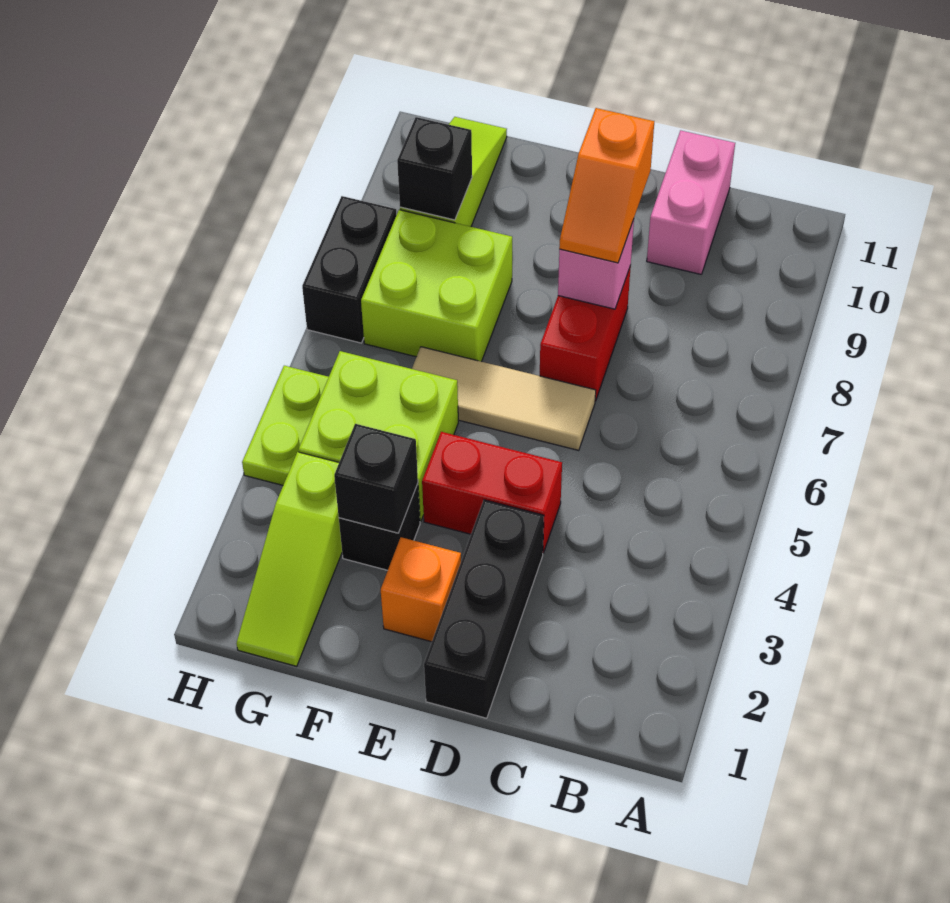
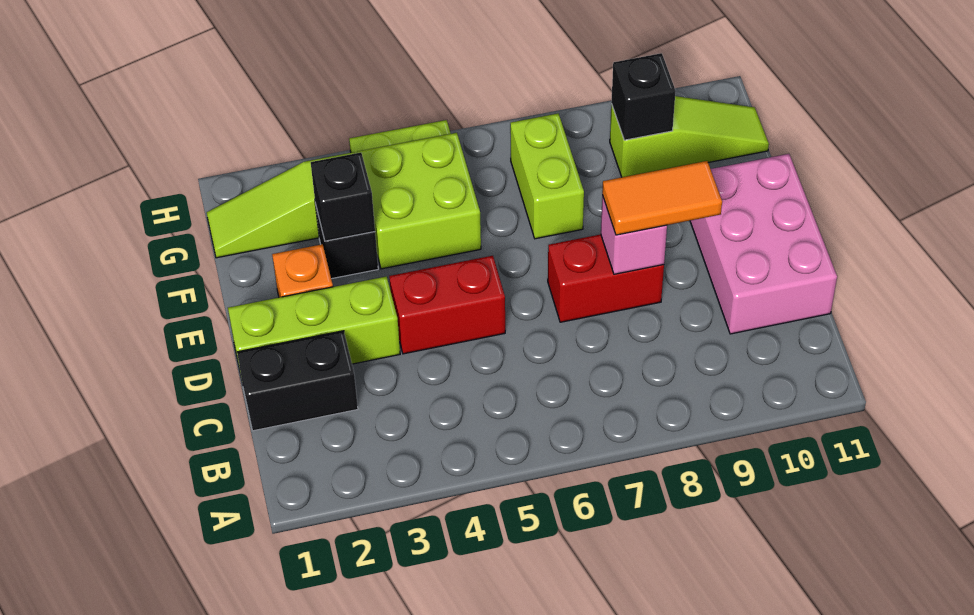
pink 1x2 brick [647,130,735,274] -> pink 2x3 brick [690,154,837,334]
black 1x3 brick [424,500,544,718] -> lime 1x3 brick [228,276,400,379]
red 1x2 brick [422,432,562,553] -> red 1x2 brick turned to [389,256,505,354]
tan 1x3 tile [412,347,596,450] -> none
orange 1x2 slope [559,108,654,263] -> orange 1x2 tile [602,161,722,235]
lime 2x2 brick [361,210,512,362] -> lime 1x2 brick [510,113,584,239]
black 1x2 brick [302,196,396,343] -> black 1x2 brick moved to [237,331,358,431]

